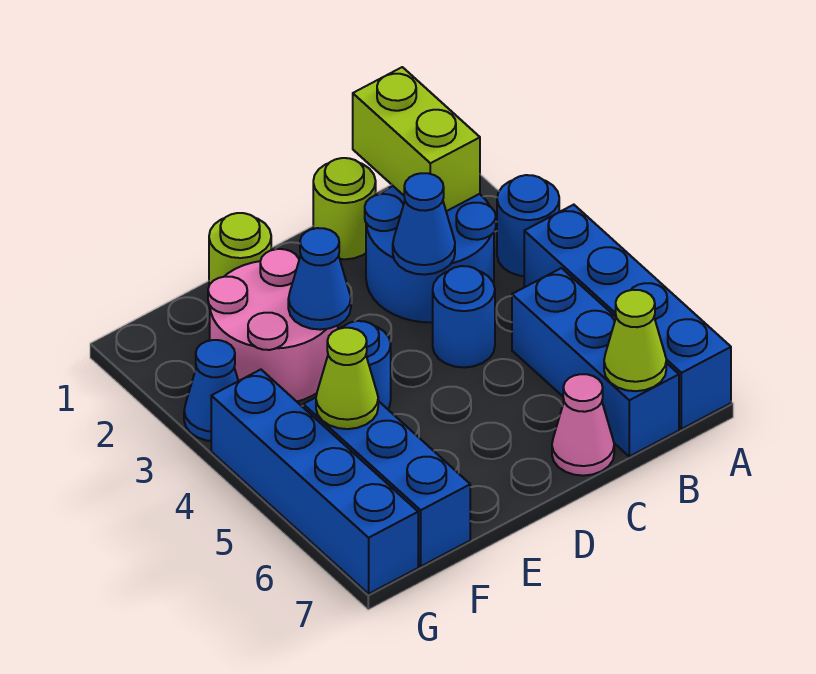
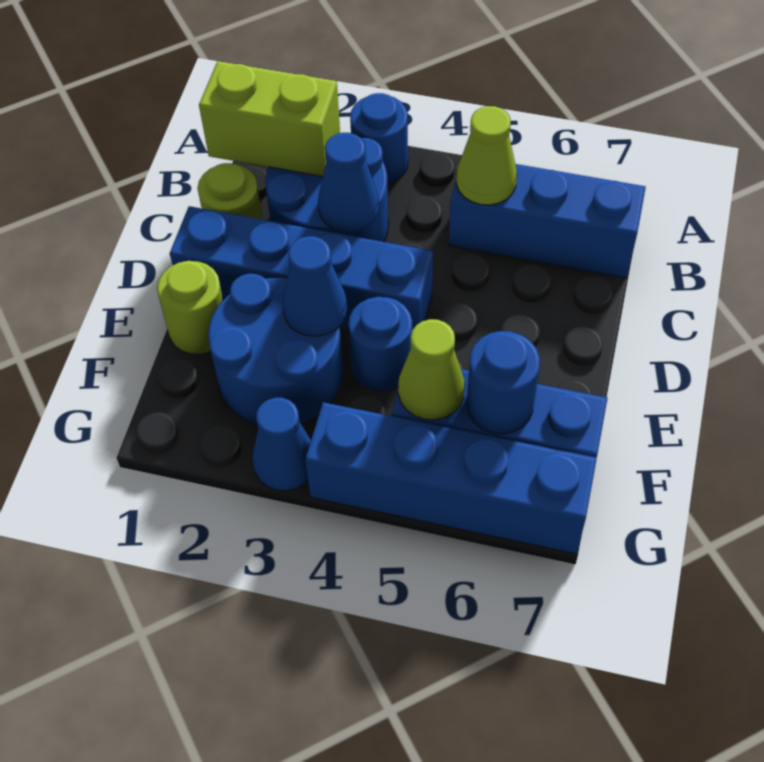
blue 1x4 brick [524,205,731,429] -> blue 1x4 brick moved to [170,206,433,330]
lime 1x1 cone [604,290,666,391] -> lime 1x1 cone moved to [456,106,517,205]
blue 1x1 round brick [433,266,495,367] -> blue 1x1 round brick moved to [467,331,540,434]
pink 1x1 cone [552,374,614,476] -> none
pink 2x2 round brick [208,249,338,402] -> blue 2x2 round brick [208,274,343,425]

